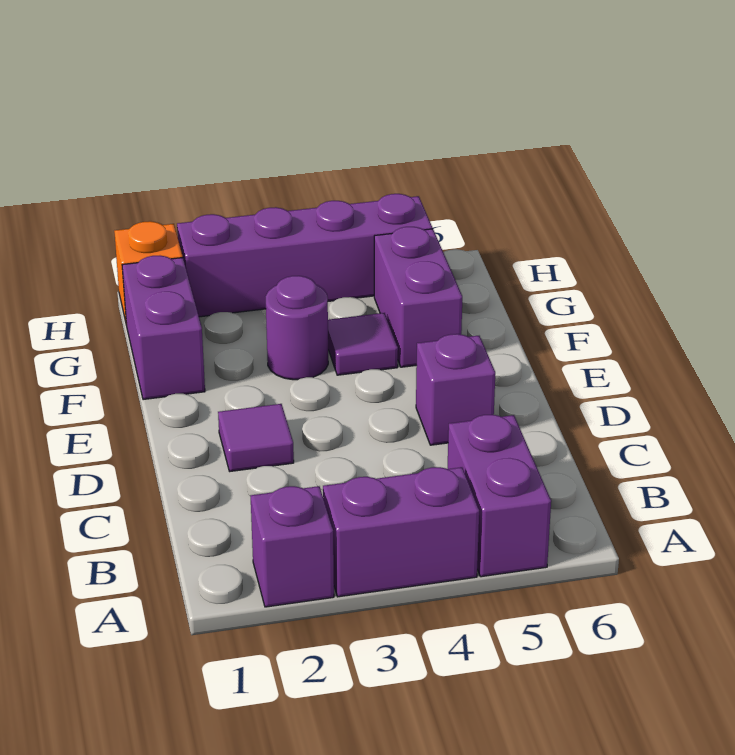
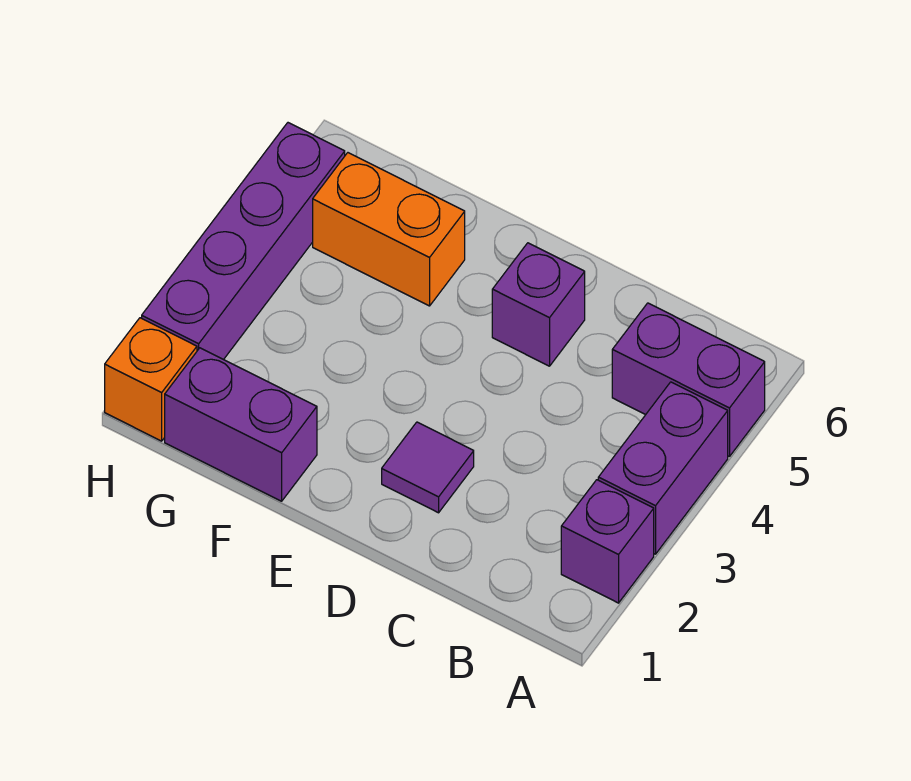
purple 1x1 round brick [266,276,328,380] -> none
purple 1x1 tile [328,313,398,375] -> none
purple 1x2 brick [374,227,462,367] -> orange 1x2 brick [313,153,465,306]

